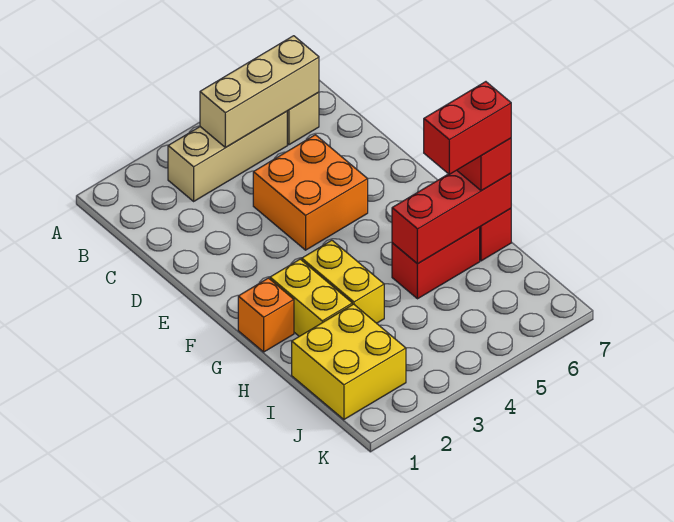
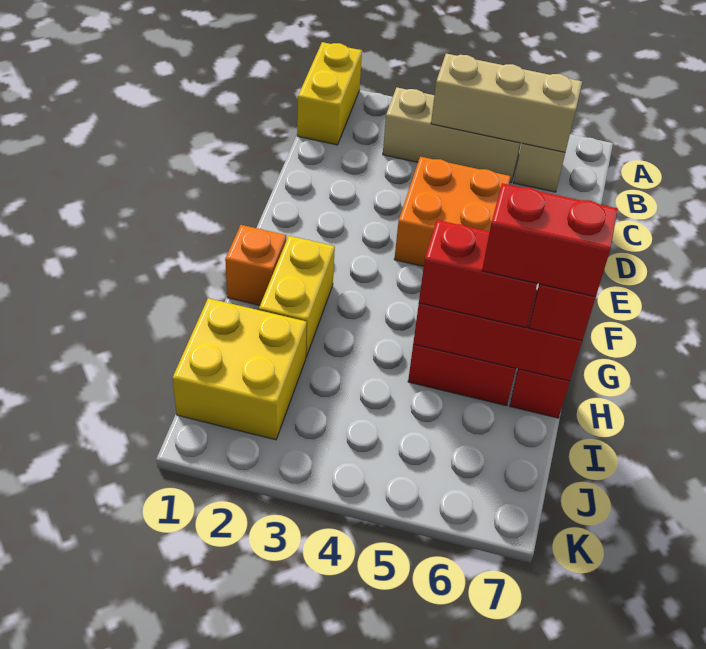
yellow 1x2 brick [302,240,384,323] -> yellow 1x2 brick moved to [297,42,362,145]
none -> red 1x2 brick [419,220,537,328]

